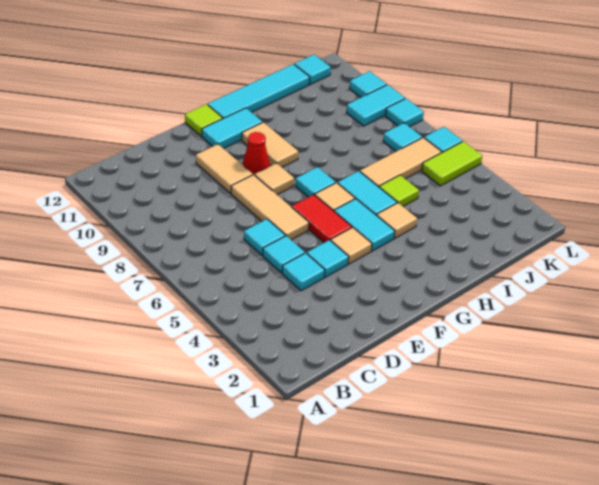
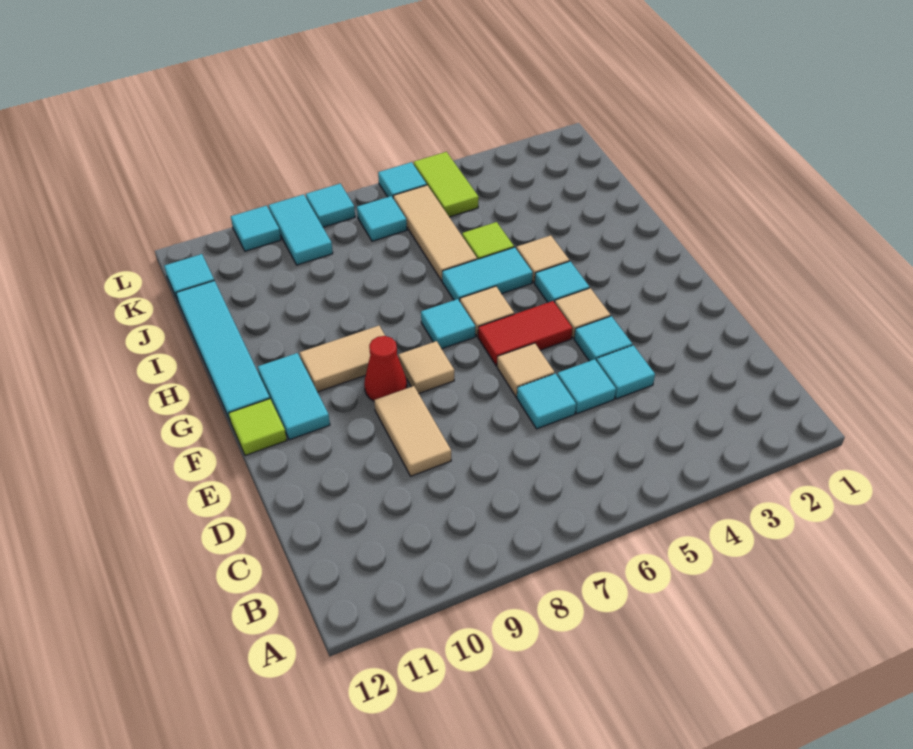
tan 1x3 tile [231,175,309,240] -> tan 1x1 tile [497,343,555,397]
tan 1x2 tile [196,144,253,193] -> tan 1x2 tile turned to [374,386,451,476]
cyan 1x2 tile [334,199,395,251] -> cyan 1x1 tile [535,261,589,302]

